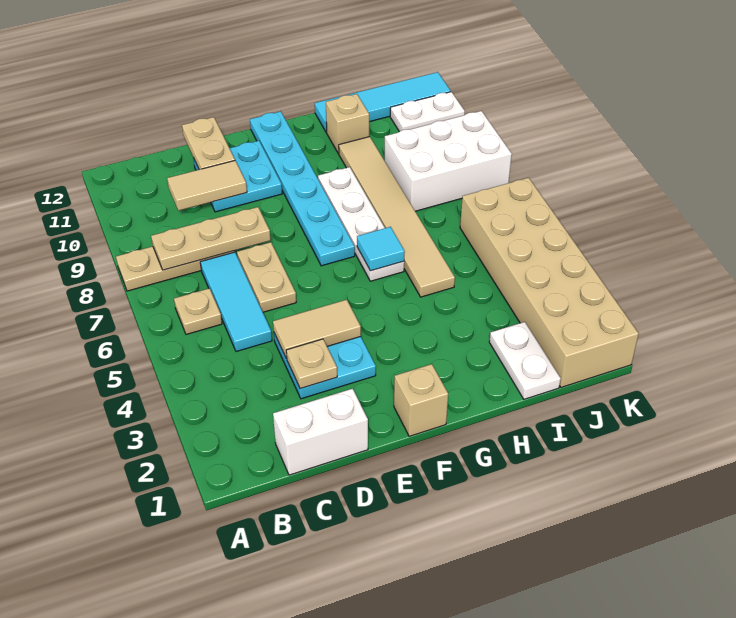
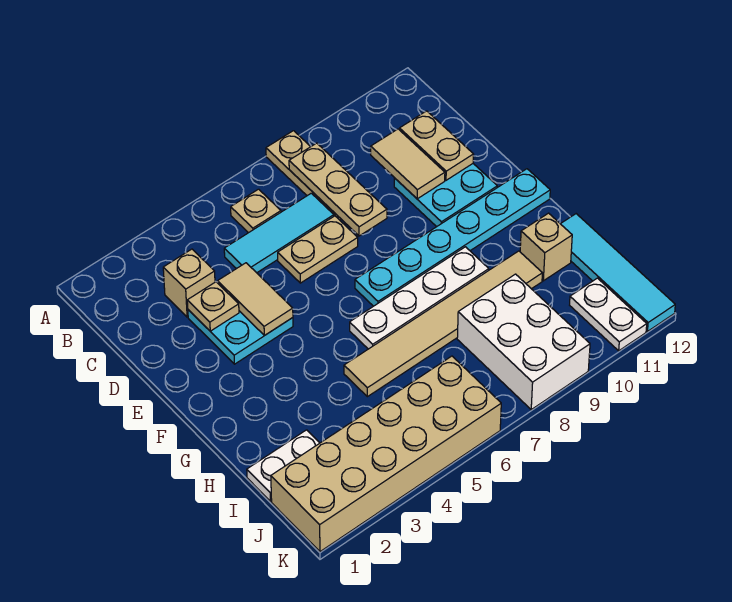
white 1x2 brick [273,389,368,475] -> none
tan 1x2 plate [182,117,235,170] -> tan 1x2 plate turned to [400,111,474,180]
tan 1x1 brick [394,364,448,436] -> tan 1x1 brick moved to [163,249,215,317]
cyan 1x1 tile [357,227,405,271] -> none

